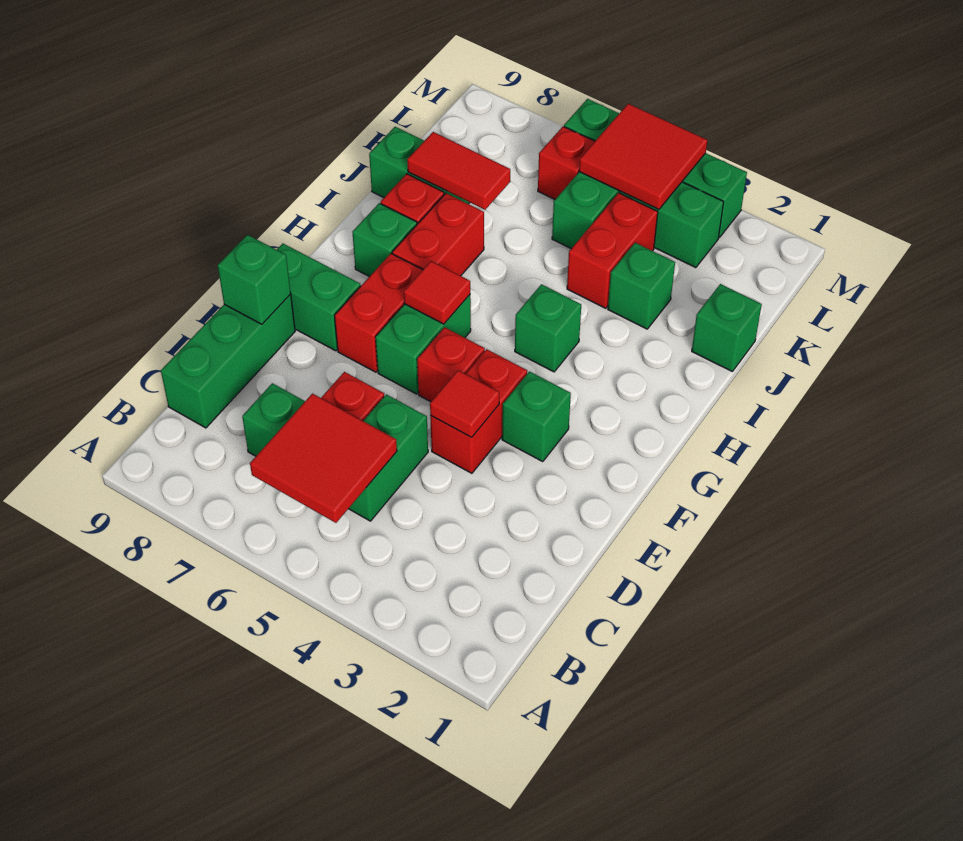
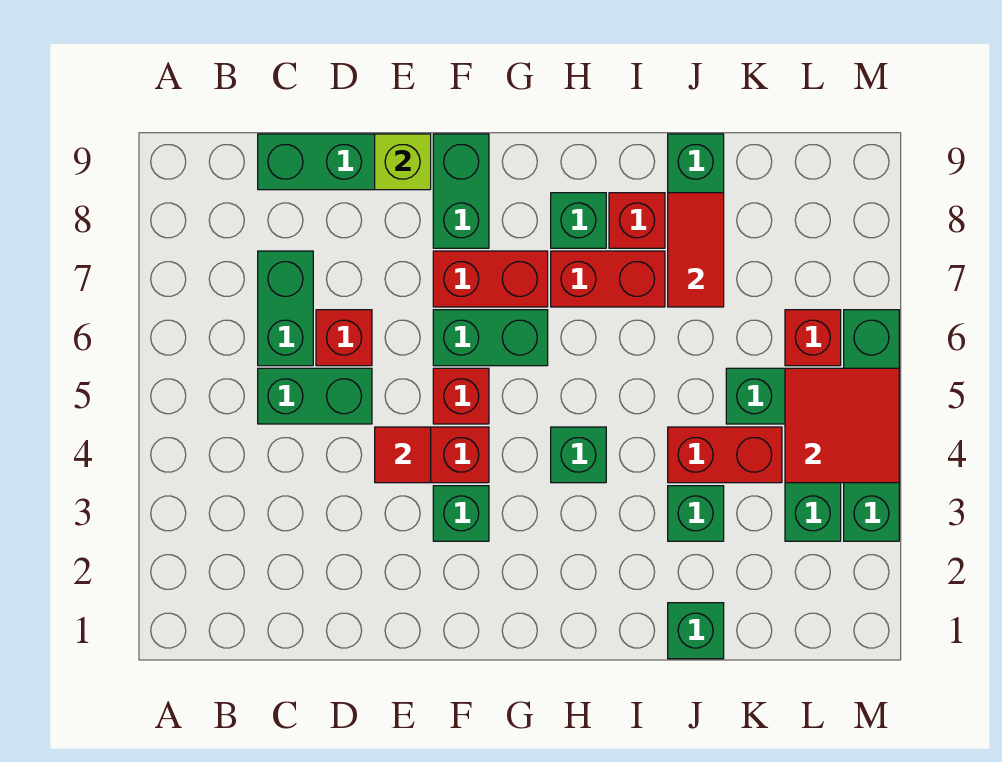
red 2x2 tile [250,394,397,523] -> none
green 1x1 brick [218,235,291,324] -> lime 1x1 brick [375,134,431,190]
red 1x1 tile [404,261,470,324] -> none

